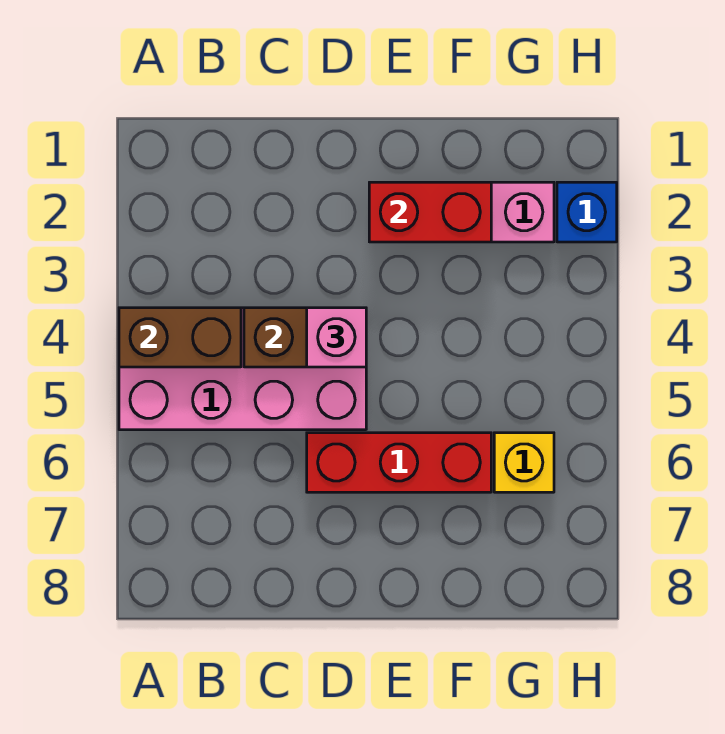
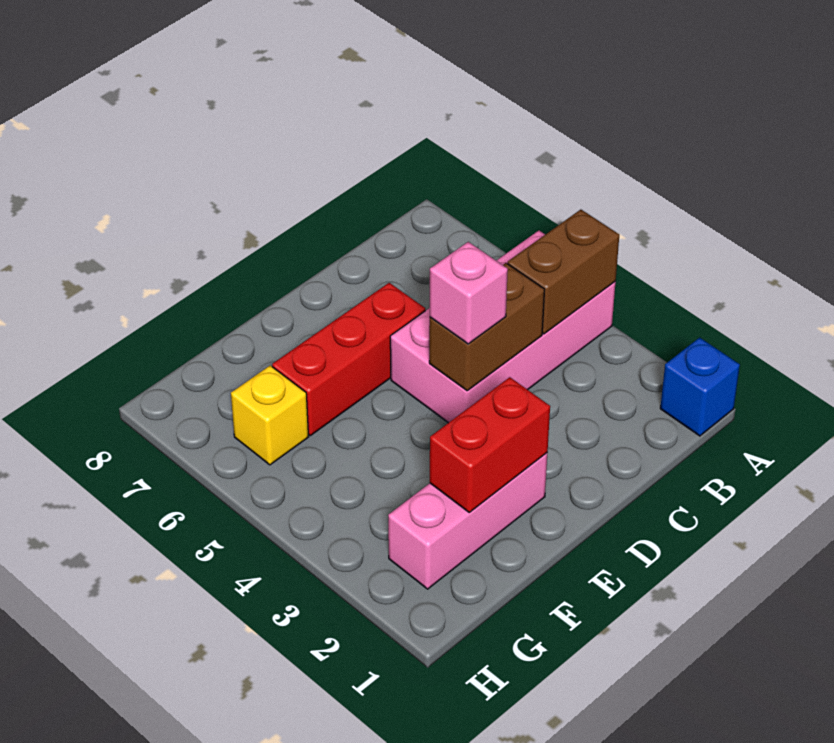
blue 1x1 brick [557,182,617,242] -> blue 1x1 brick moved to [660,338,740,436]

